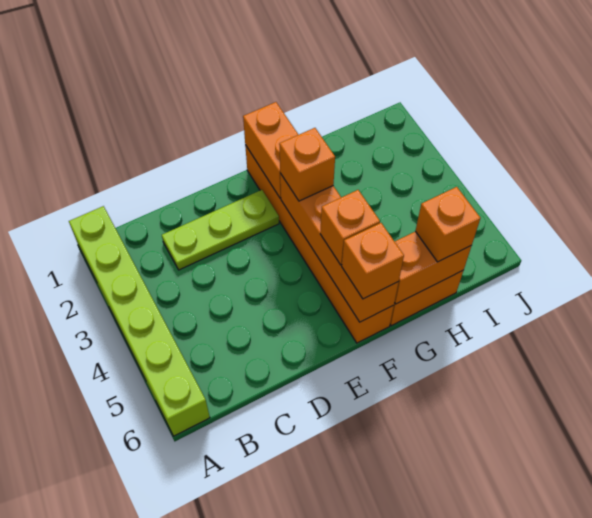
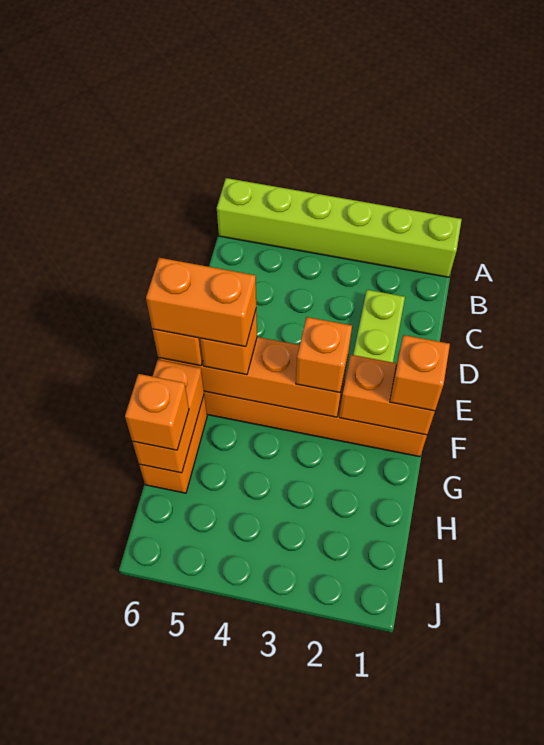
none -> orange 1x1 brick [390,335,450,411]
none -> orange 1x2 brick [146,258,256,347]

